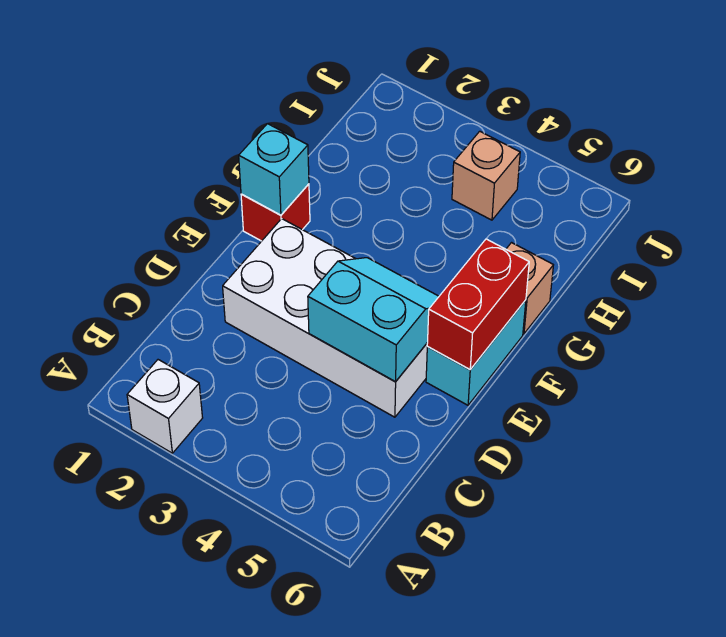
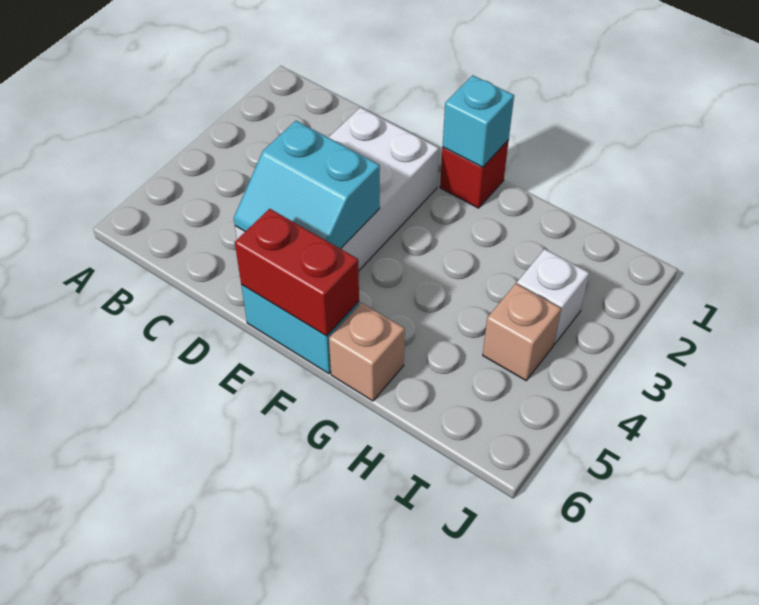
white 1x1 brick [127,360,203,453] -> white 1x1 brick moved to [517,249,589,344]
cyan 2x2 slope [308,258,439,382] -> cyan 2x2 slope turned to [234,121,380,249]

